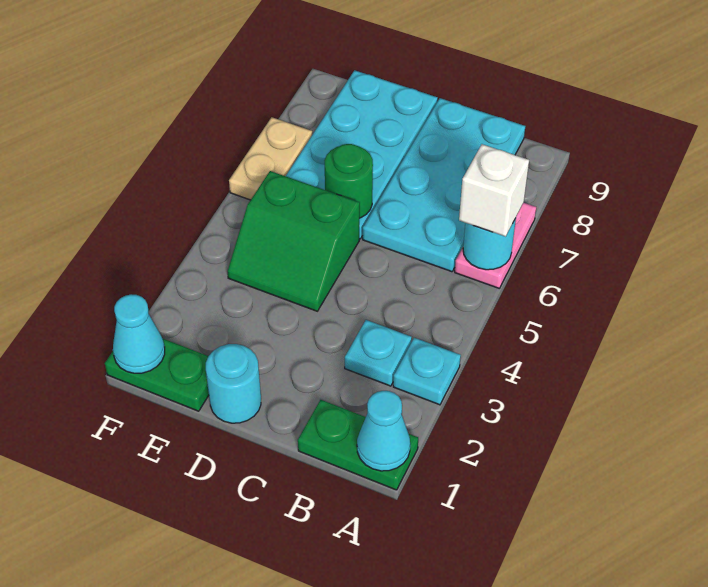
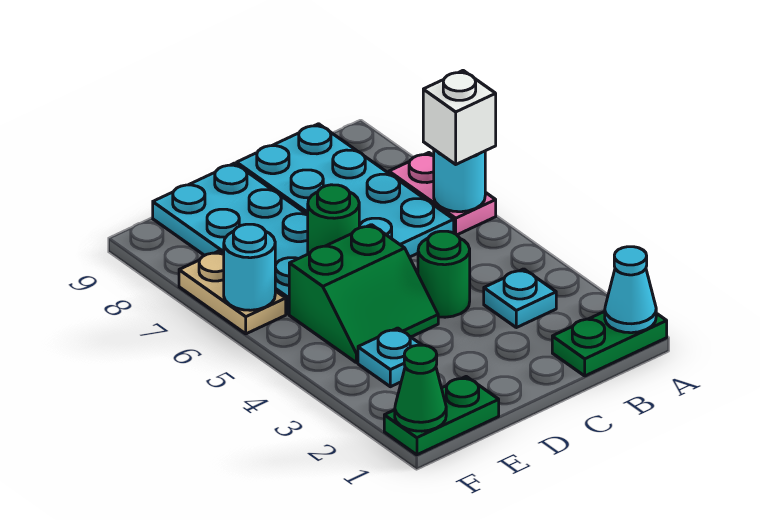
cyan 1x1 plate [393,338,461,405] -> cyan 1x1 plate moved to [358,328,421,387]
none -> green 1x1 round brick [418,231,470,317]
cyan 1x1 round brick [206,344,261,423] -> cyan 1x1 round brick moved to [224,224,275,310]
cyan 1x1 cone [113,294,165,373] -> green 1x1 cone [395,345,446,431]

